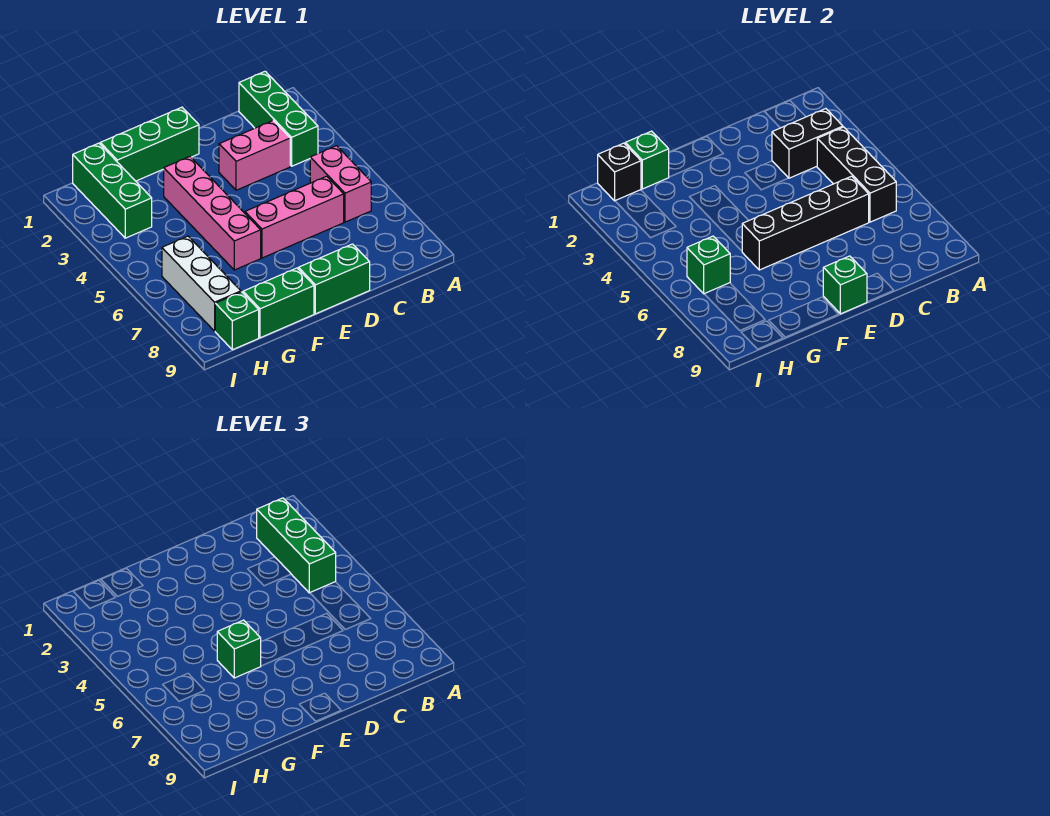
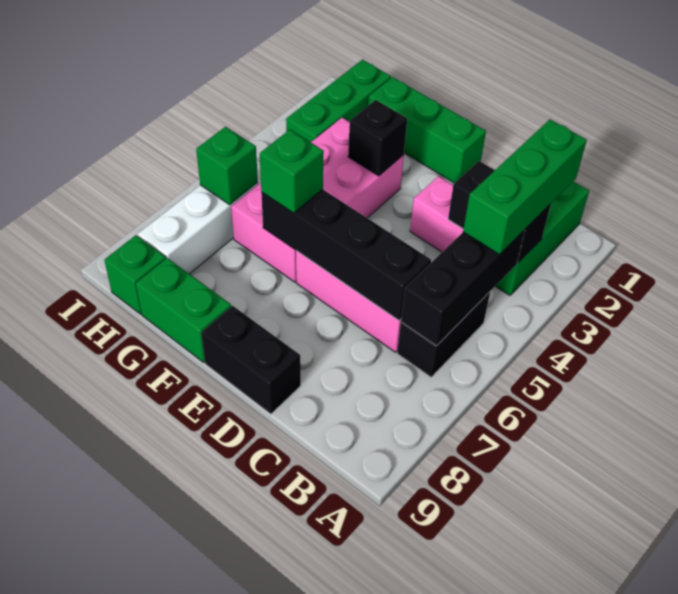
pink 1x2 brick [310,146,371,222] -> black 1x2 brick [397,292,490,377]
green 1x2 brick [298,244,370,314] -> black 1x2 brick [201,306,301,414]
green 1x1 brick [823,256,867,314] -> none
pink 1x4 brick [164,157,261,270] -> pink 2x4 brick [231,118,404,282]
green 1x1 brick [625,131,669,189] -> none
black 1x1 brick [598,143,641,201] -> black 1x1 brick moved to [348,100,407,176]

